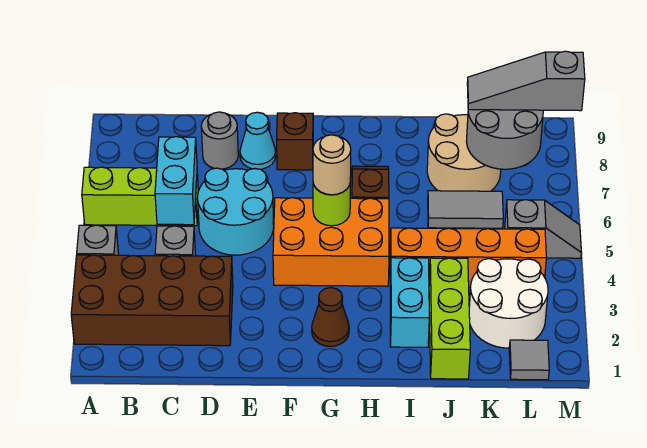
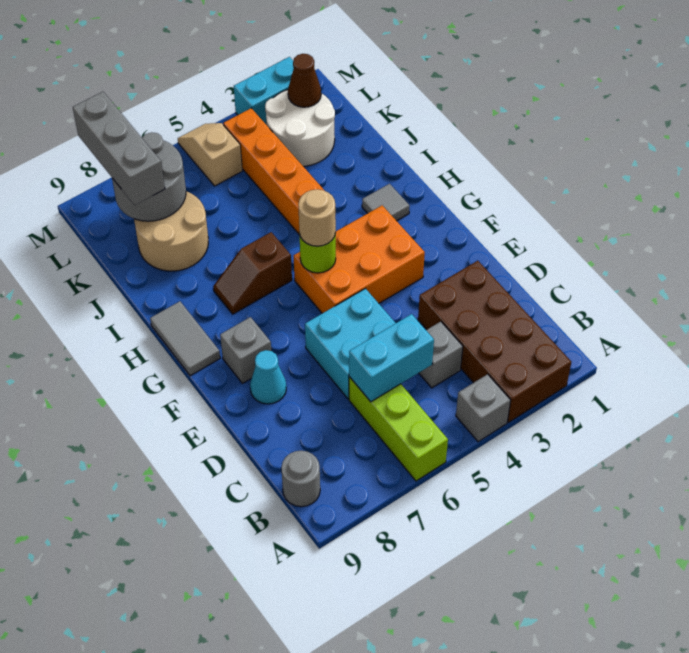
cyan 2x2 round brick [198,168,274,255] -> cyan 2x2 brick [305,289,395,399]
grey 1x1 round brick [201,112,238,169] -> grey 1x1 round brick moved to [281,451,320,507]
orange 2x3 brick [273,198,389,286] -> orange 2x3 brick turned to [294,206,425,313]
brown 1x1 brick [277,113,313,170] -> grey 1x1 brick [220,317,271,383]
brown 1x1 cone [312,288,349,347] -> brown 1x1 cone moved to [288,54,321,107]
cyan 1x2 brick [390,258,429,347] -> cyan 1x2 brick moved to [234,57,294,125]
lime 1x3 brick [429,258,470,379] -> none
grey 1x2 tile [428,191,503,228] -> grey 1x2 tile moved to [150,301,220,376]
grey 1x3 slope [467,51,585,111] -> grey 1x3 brick [73,92,165,205]
grey 1x1 tile [509,340,549,380] -> grey 1x1 tile moved to [362,184,410,221]
grey 1x2 slope [505,200,582,258] -> tan 1x2 slope [178,123,242,186]

